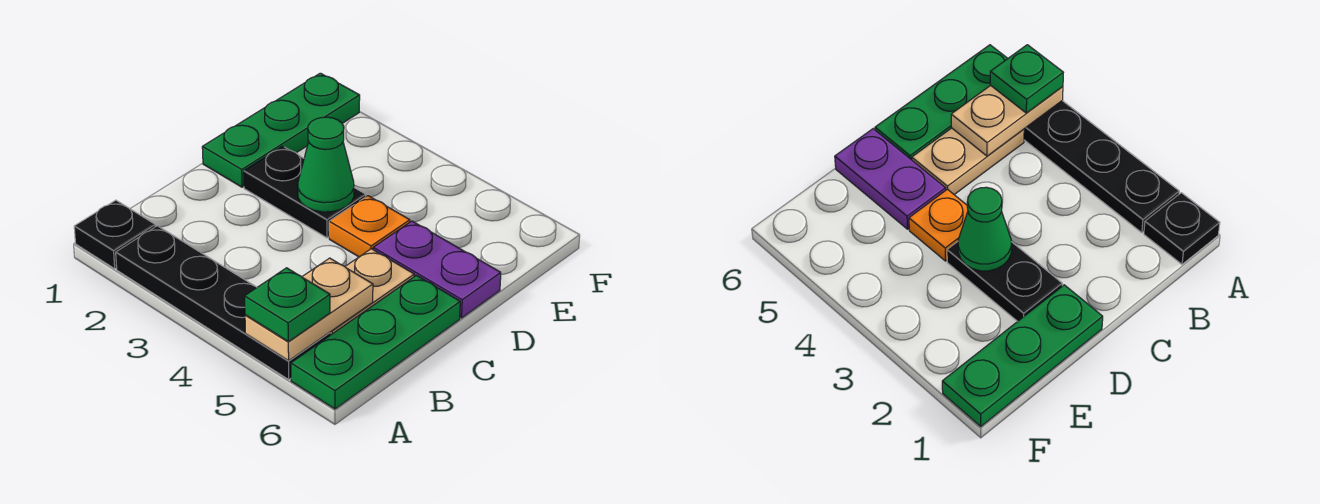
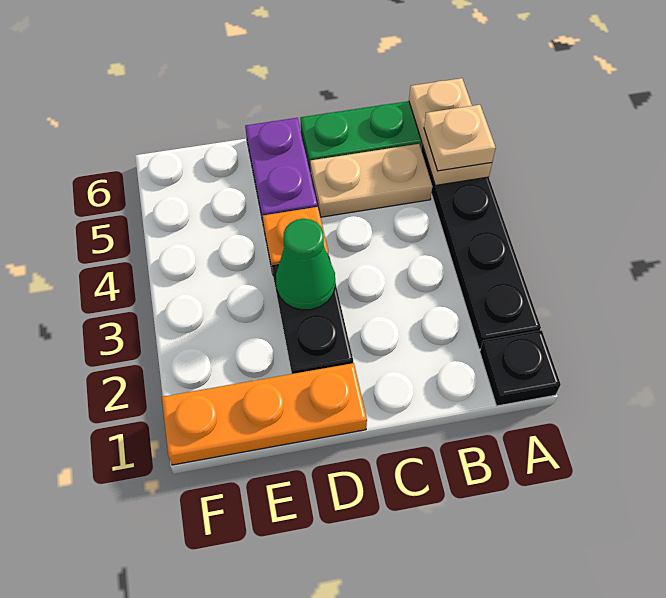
tan 1x2 plate [245,258,373,361] -> tan 1x2 plate turned to [409,78,492,185]
green 1x1 plate [245,268,330,341] -> tan 1x1 plate [424,105,496,171]
green 1x3 plate [202,73,360,187] -> orange 1x3 plate [162,363,367,465]

